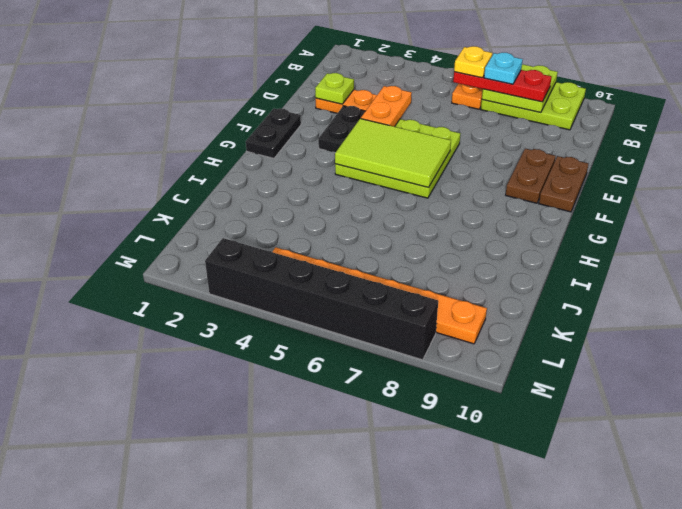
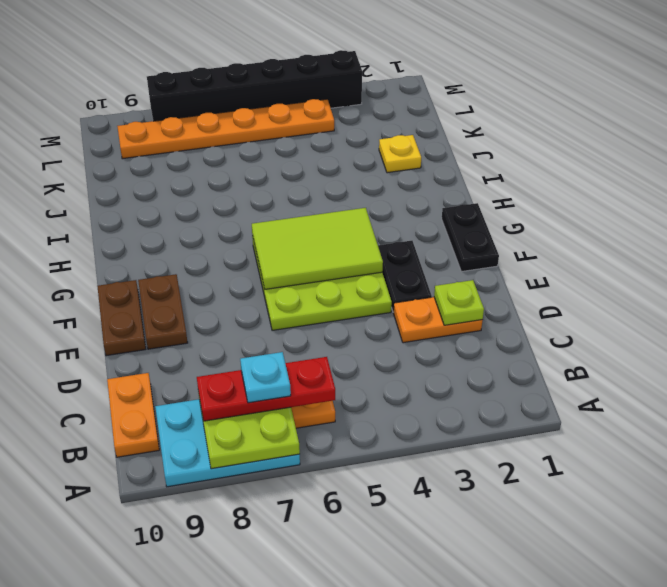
lime 2x3 plate [481,82,586,130] -> cyan 2x3 plate [155,399,300,487]
yellow 1x1 plate [454,46,492,78] -> yellow 1x1 plate moved to [379,135,421,173]
orange 1x2 plate [361,86,412,127] -> orange 1x2 plate moved to [107,373,159,457]

